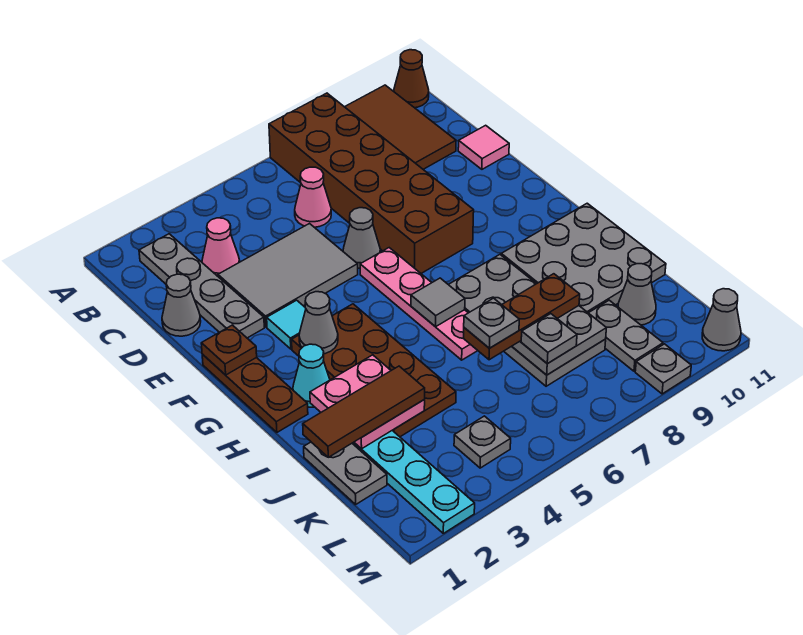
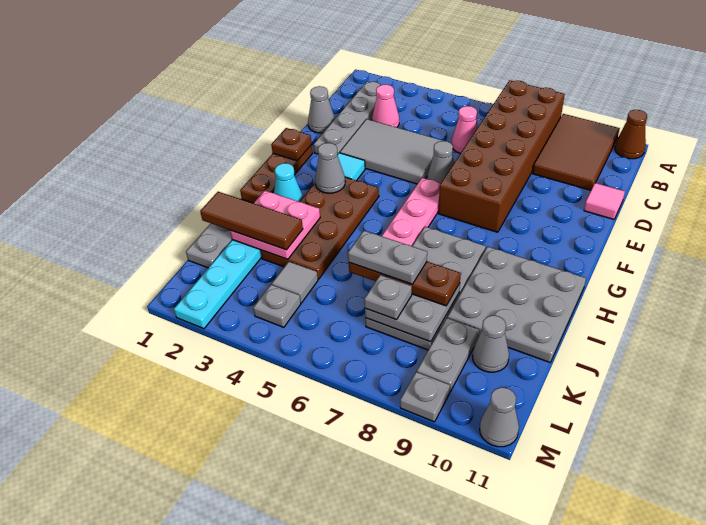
grey 1x1 tile [411,278,465,327] -> grey 1x1 tile moved to [272,262,318,303]
grey 1x1 plate [464,298,519,348] -> grey 1x2 plate [348,231,427,284]

